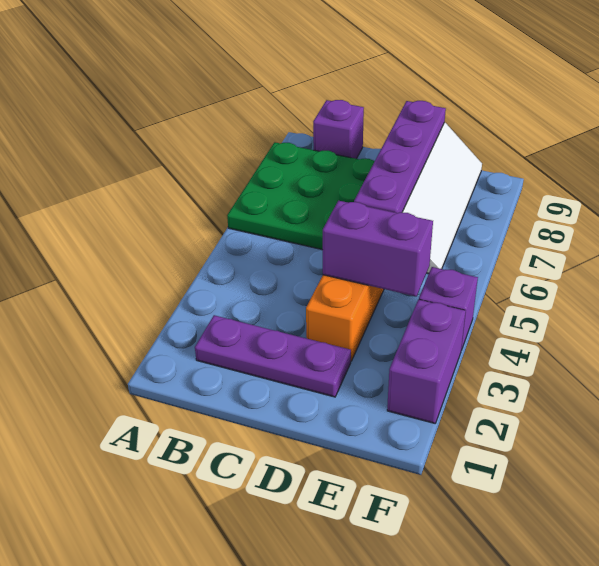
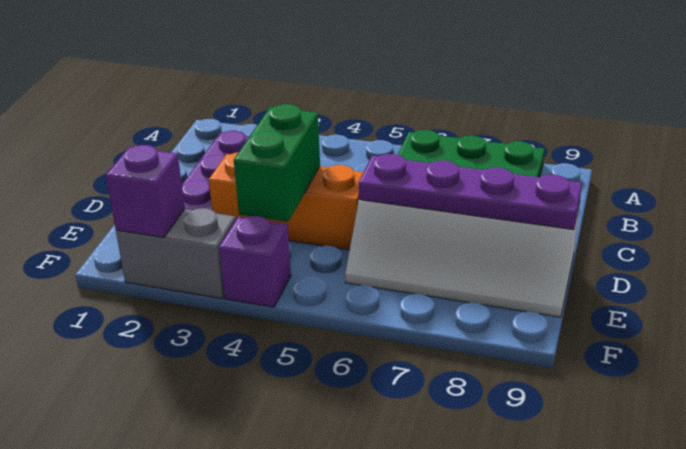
purple 1x1 brick [313,100,364,159] -> purple 1x1 brick moved to [106,145,185,238]
purple 1x2 brick [323,201,433,297] -> green 1x2 brick [234,104,320,222]
purple 1x2 brick [387,299,466,423] -> grey 1x2 brick [116,208,236,299]

